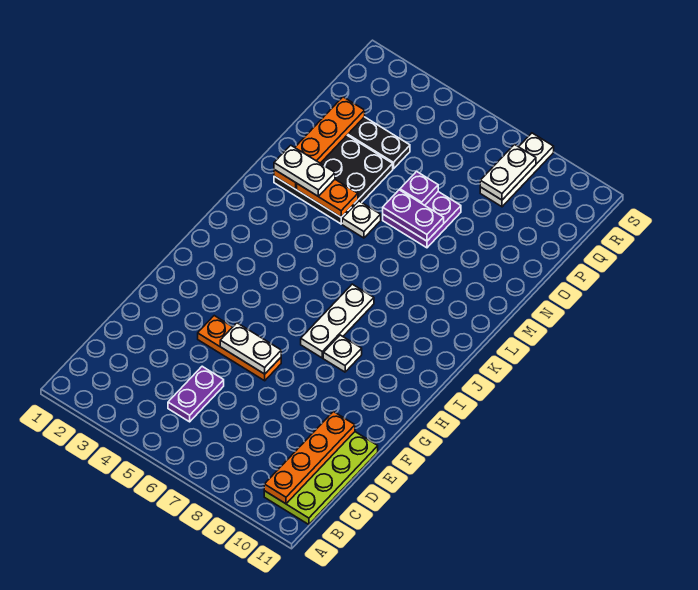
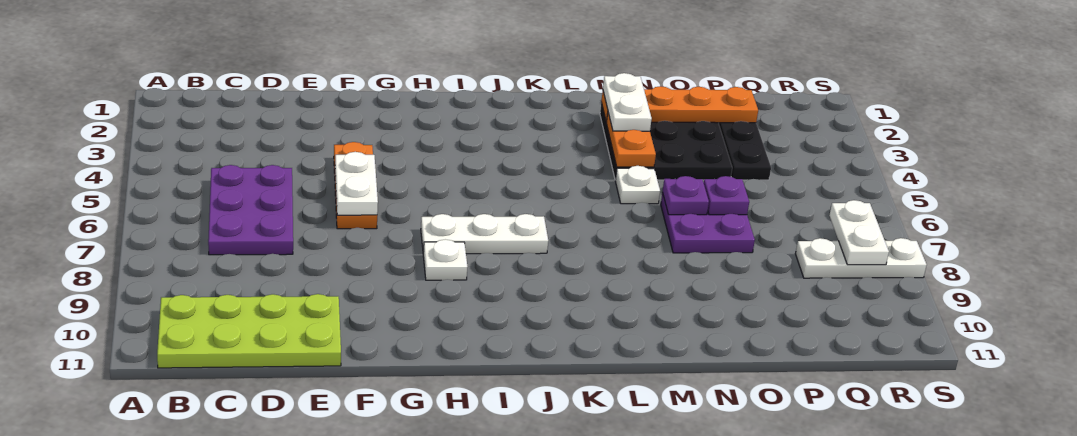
orange 1x4 plate [264,412,355,504] -> none
purple 1x2 plate [168,366,224,422] -> purple 2x3 plate [208,165,293,255]
purple 1x2 plate [383,190,444,241] -> purple 1x1 plate [662,176,709,215]
white 1x2 plate [480,145,536,200] -> white 1x2 plate turned to [829,200,889,265]

